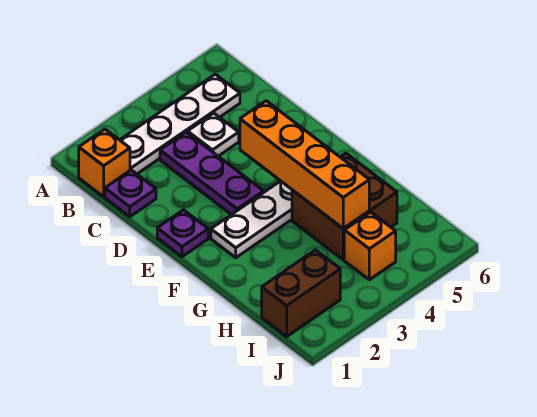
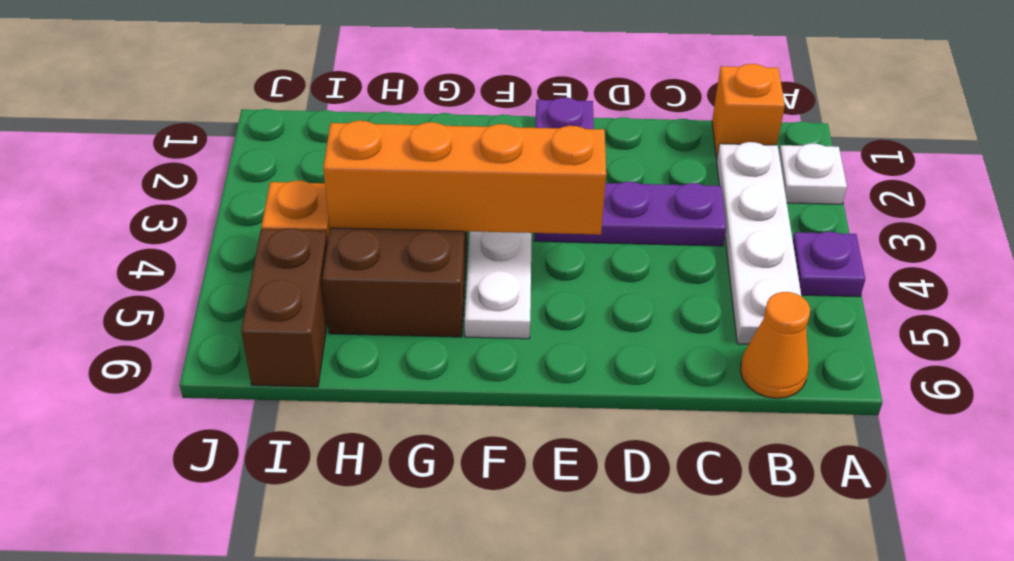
none -> orange 1x1 cone [740,292,810,398]
purple 1x1 plate [105,170,156,217] -> purple 1x1 plate moved to [793,232,865,297]
white 1x1 plate [188,113,239,156] -> white 1x1 plate moved to [779,144,847,204]
brown 1x2 brick [262,250,340,337] -> brown 1x2 brick moved to [241,229,328,387]

